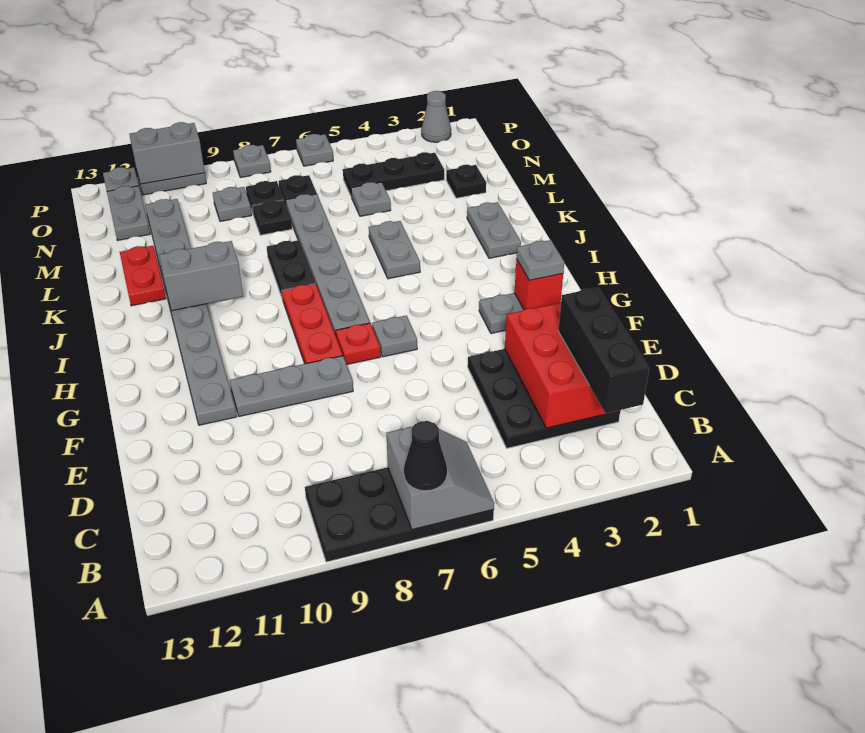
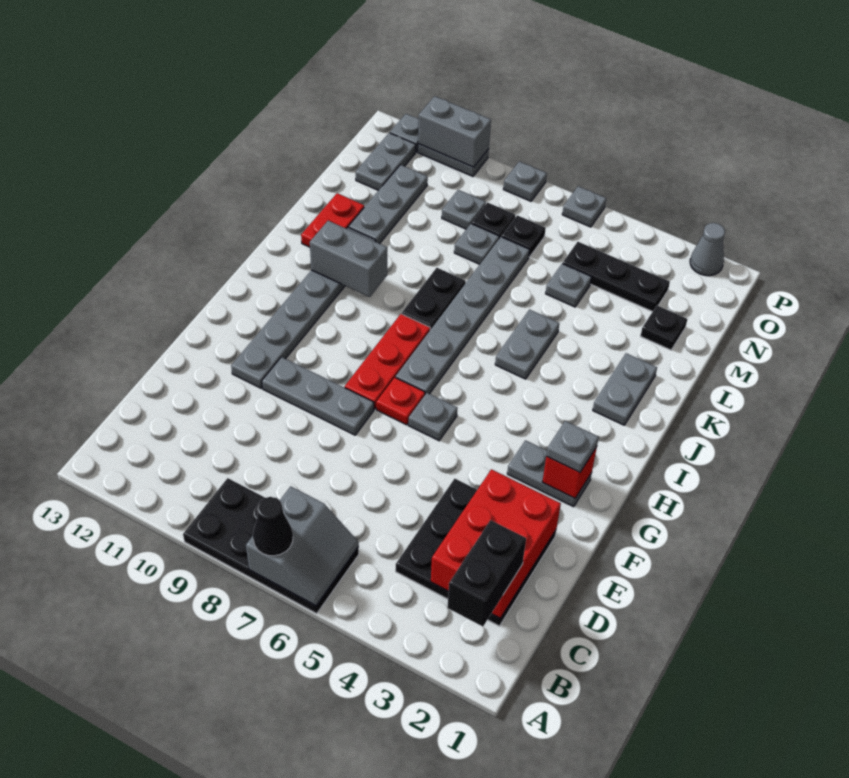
black 1x3 brick [558,288,649,413] -> black 1x2 brick [447,520,526,627]
black 1x1 plate [252,200,292,235] -> grey 1x1 plate [454,224,499,264]

